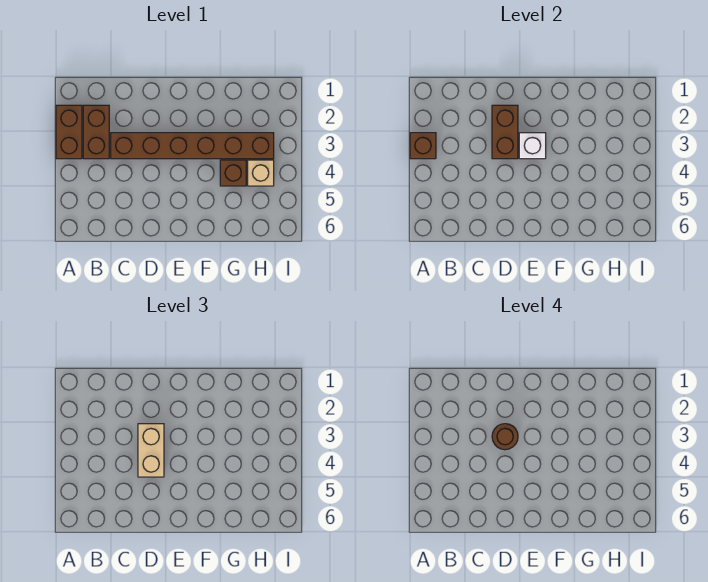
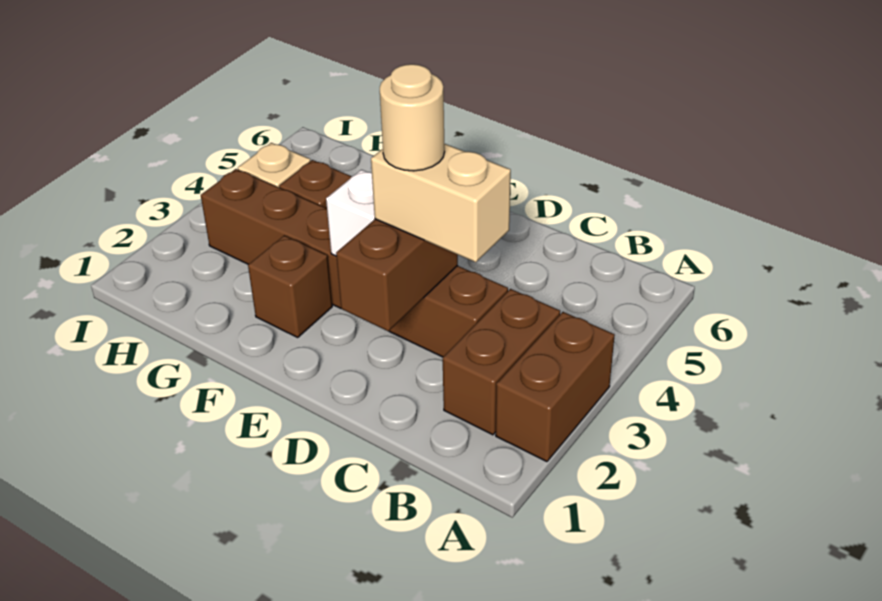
brown 1x1 brick [410,133,436,159] -> brown 1x1 brick moved to [248,235,332,337]
tan 1x2 brick [138,424,164,477] -> tan 1x2 brick turned to [371,144,511,262]
brown 1x1 round brick [492,424,518,450] -> tan 1x1 round brick [380,64,445,171]

